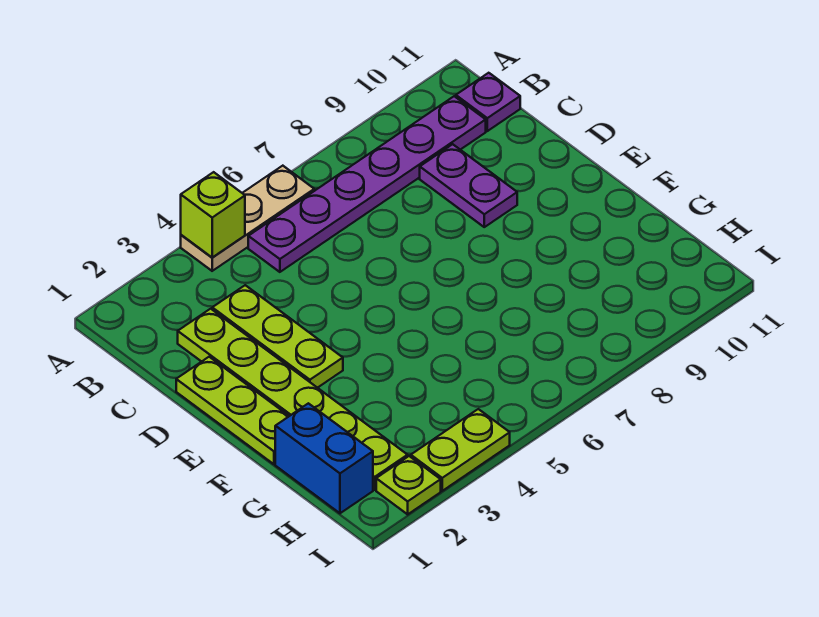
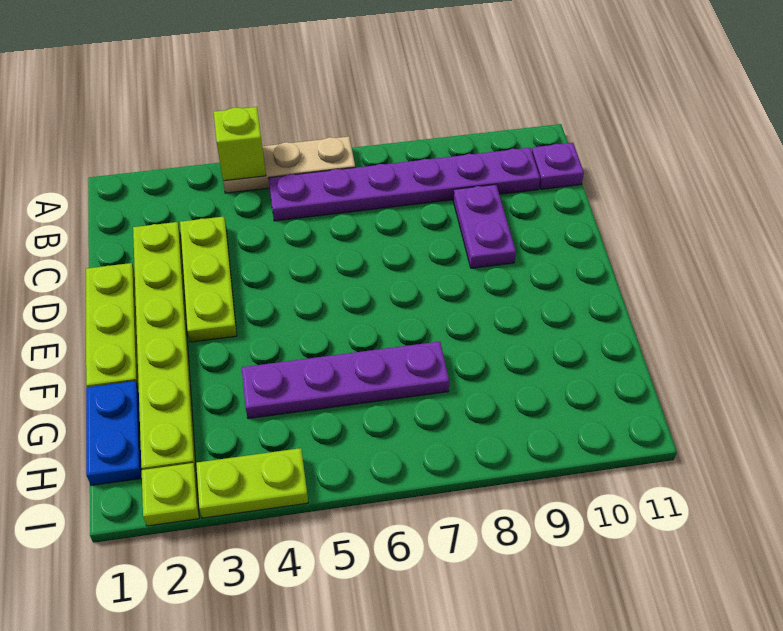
blue 1x2 brick [275,403,373,513] -> blue 1x2 plate [86,381,142,485]
none -> purple 1x4 plate [242,341,449,419]

